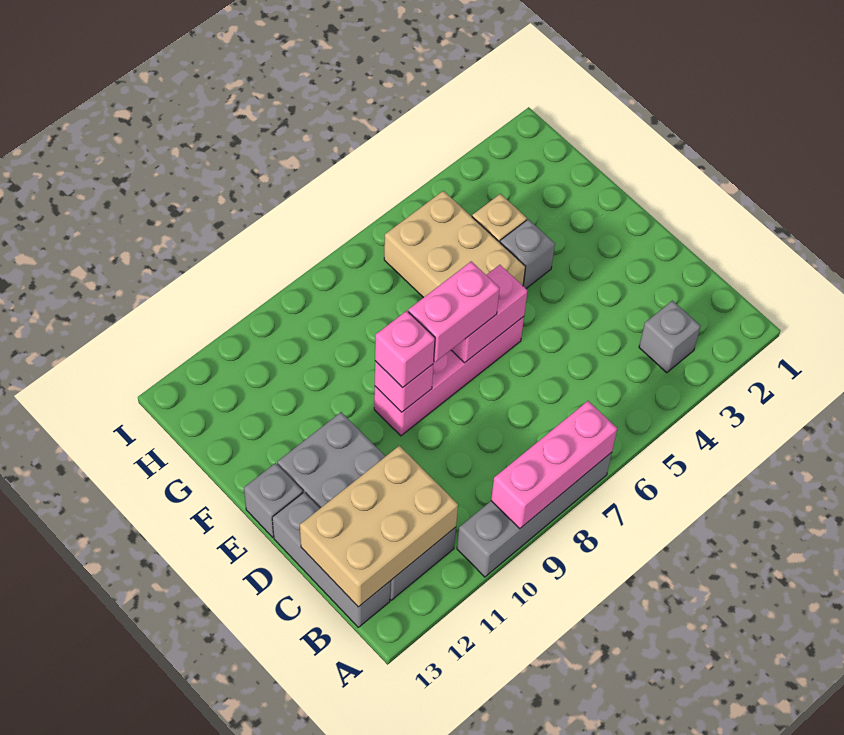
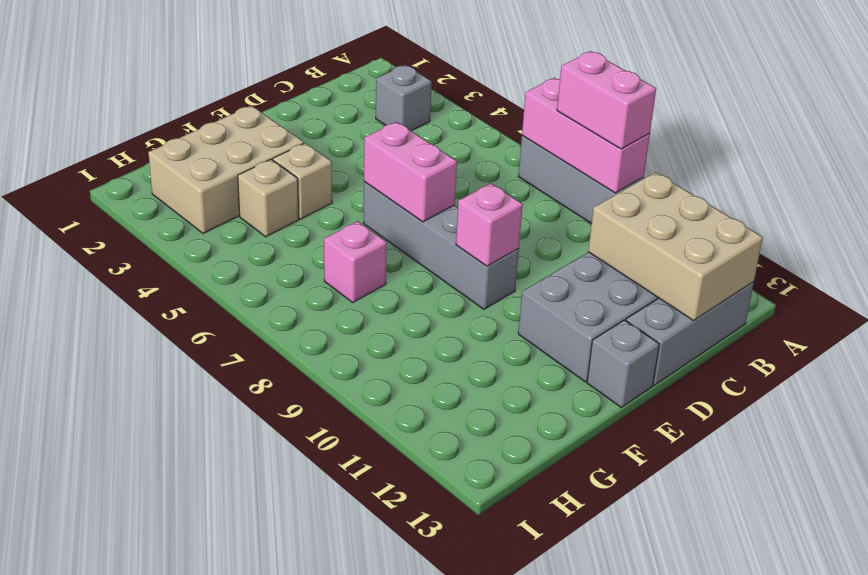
pink 1x4 brick [374,317,524,436] -> grey 1x4 brick [363,182,519,309]
pink 1x2 brick [408,261,500,362] -> pink 1x2 brick moved to [557,51,656,149]
pink 1x1 brick [375,311,435,388] -> pink 1x1 brick moved to [324,221,387,302]
grey 1x1 brick [500,219,555,288] -> tan 1x1 brick [273,143,332,219]
tan 2x3 brick [384,191,525,298] -> tan 2x3 brick moved to [148,106,304,234]

